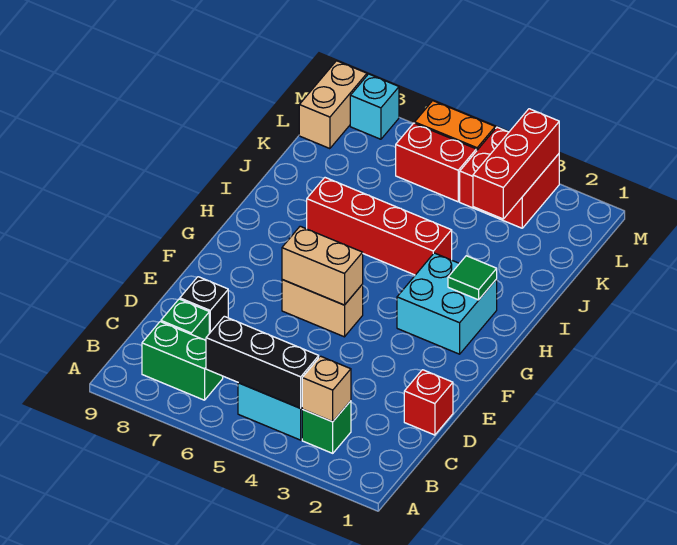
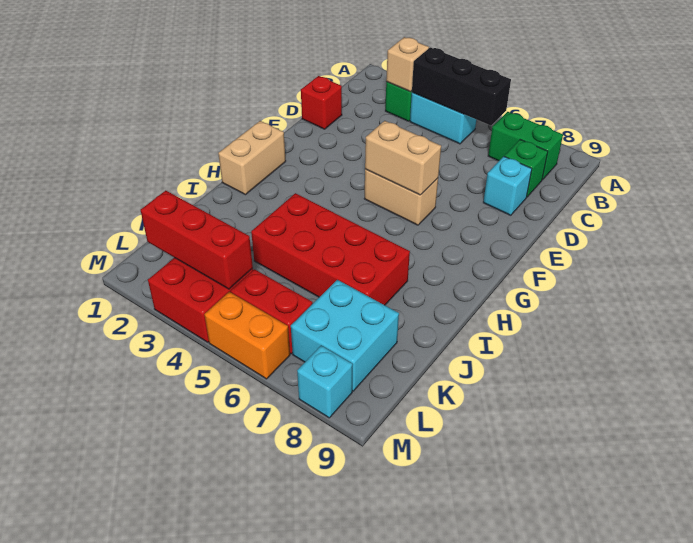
black 1x1 brick [180,277,228,334] -> cyan 1x1 brick [483,156,532,215]
cyan 2x2 brick [397,253,497,354] -> cyan 2x2 brick moved to [291,280,399,391]
green 1x1 tile [448,256,497,300] -> none
red 1x4 brick [307,178,452,275] -> red 2x4 brick [251,193,410,305]
red 1x3 brick [473,109,559,219] -> red 1x3 brick turned to [141,191,253,289]
tan 1x2 brick [299,61,367,149] -> tan 1x2 brick moved to [218,121,286,195]

